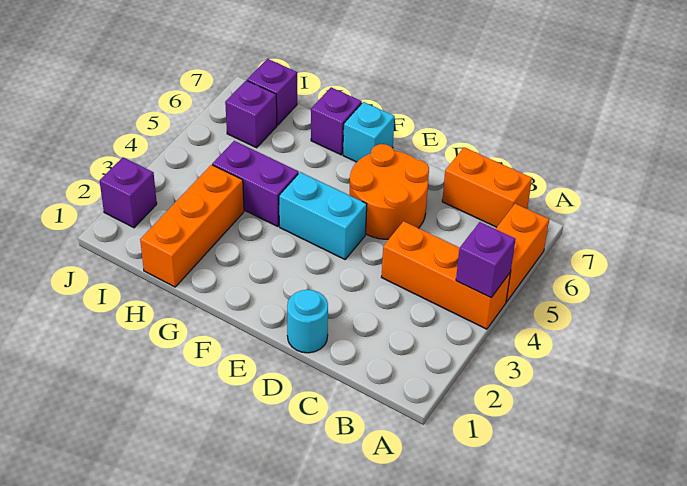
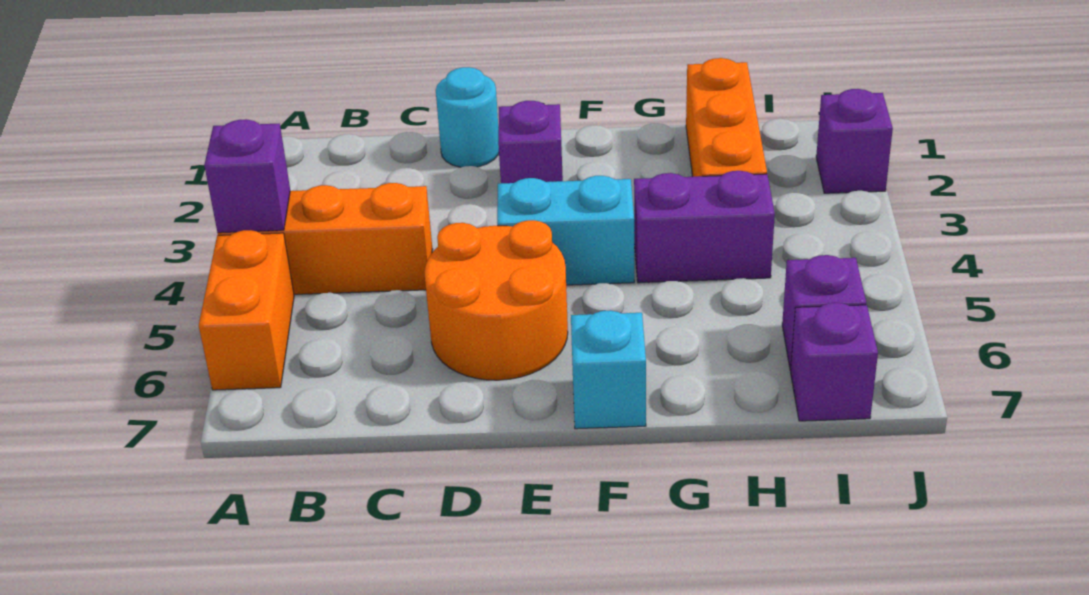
orange 1x2 brick [442,147,532,227] -> none
purple 1x1 brick [311,87,362,155] -> purple 1x1 brick moved to [498,101,563,183]

